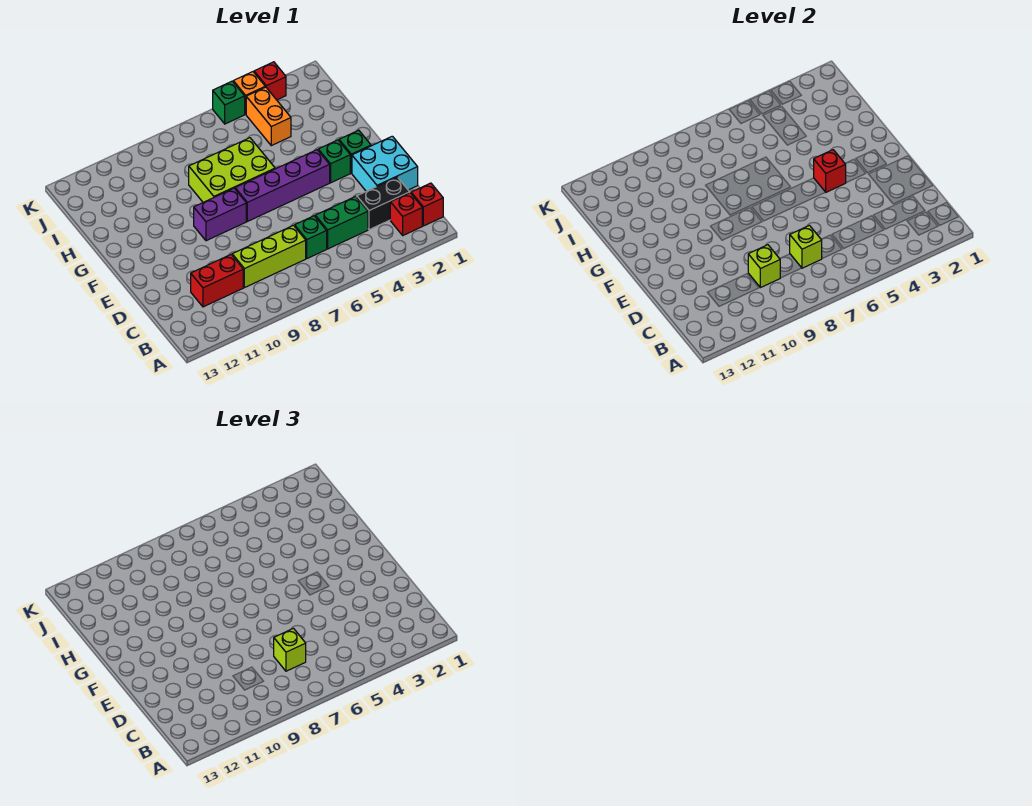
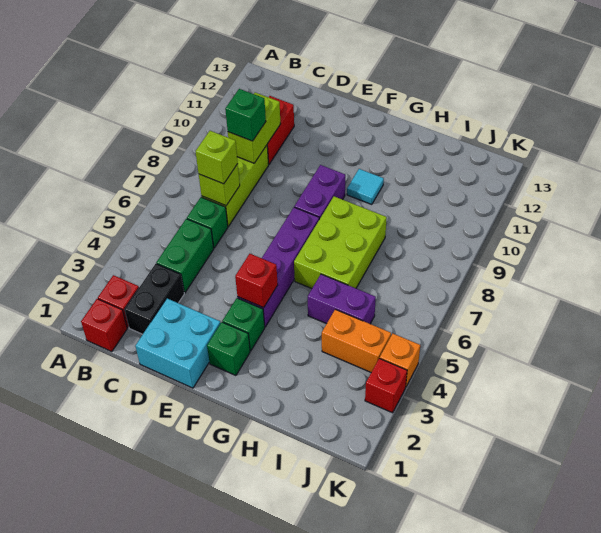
lime 1x1 brick [748,245,780,288] -> lime 1x2 brick [228,93,281,163]
none -> cyan 1x1 tile [347,169,384,204]
none -> purple 1x2 brick [308,274,376,324]
green 1x1 brick [213,81,245,124] -> green 1x1 brick moved to [225,89,266,141]

